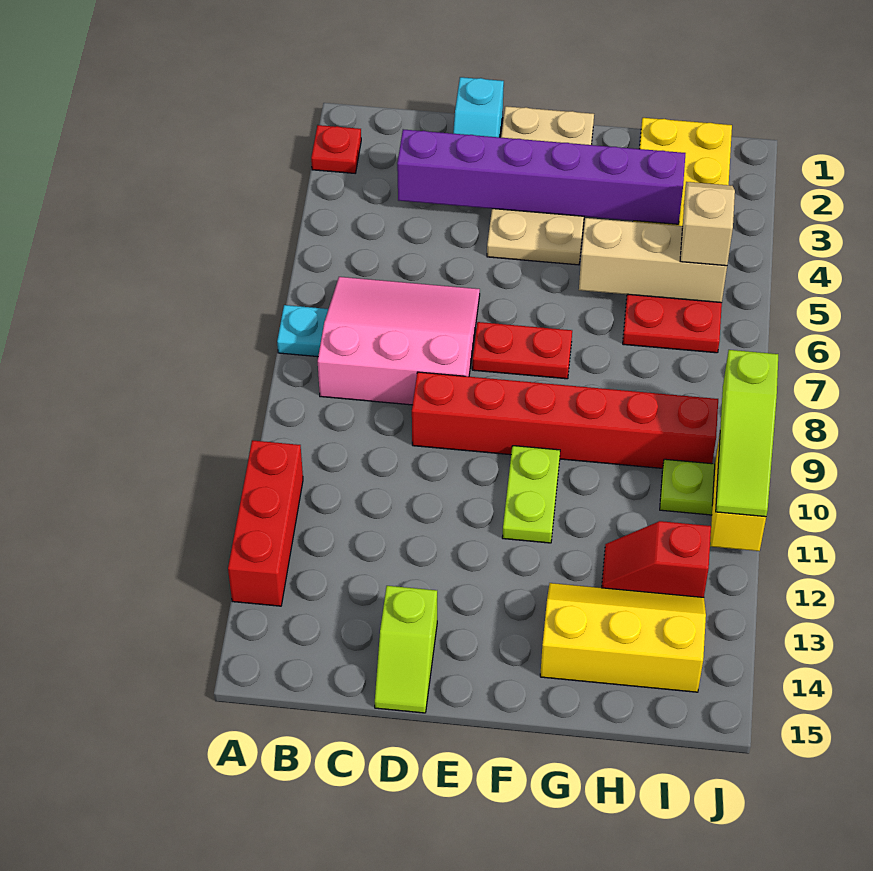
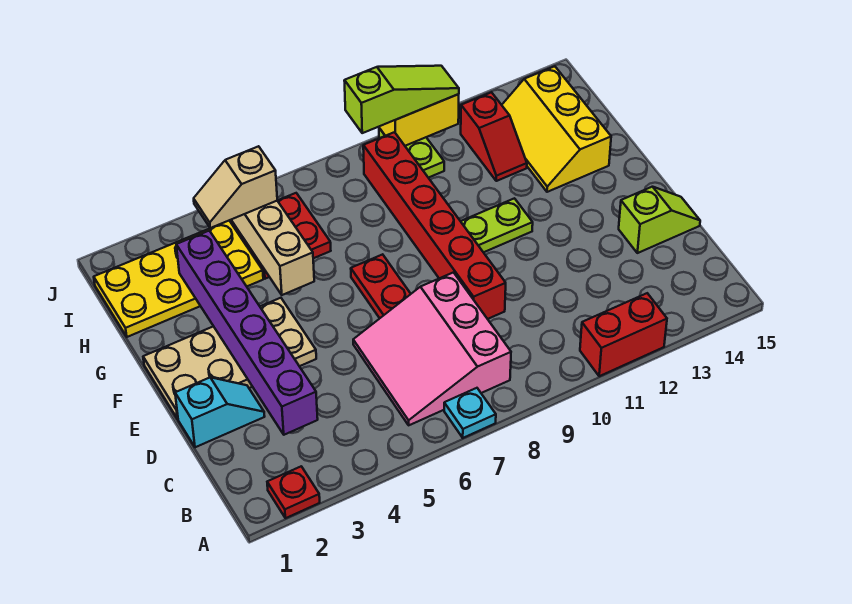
red 1x3 brick [228,440,303,606] -> red 1x2 brick [580,293,667,376]

